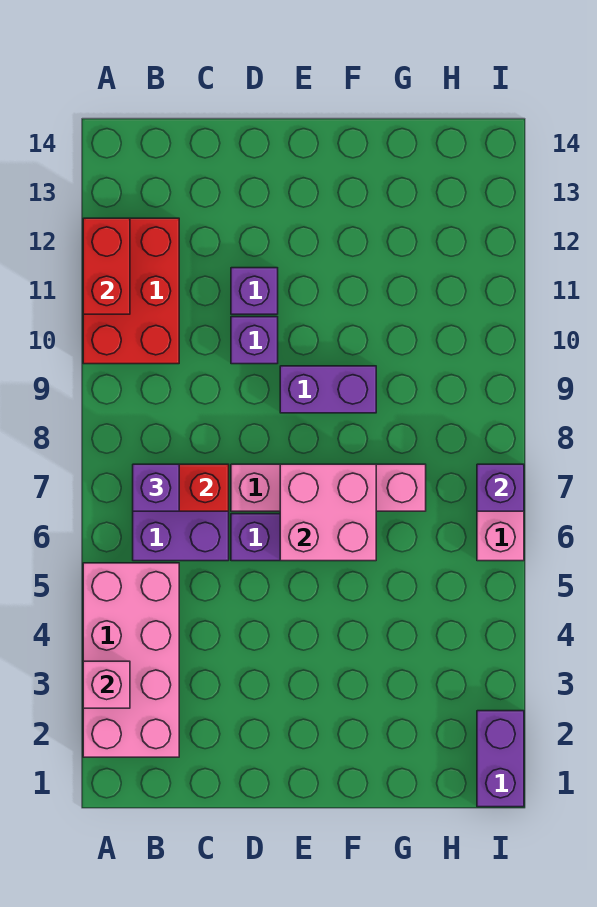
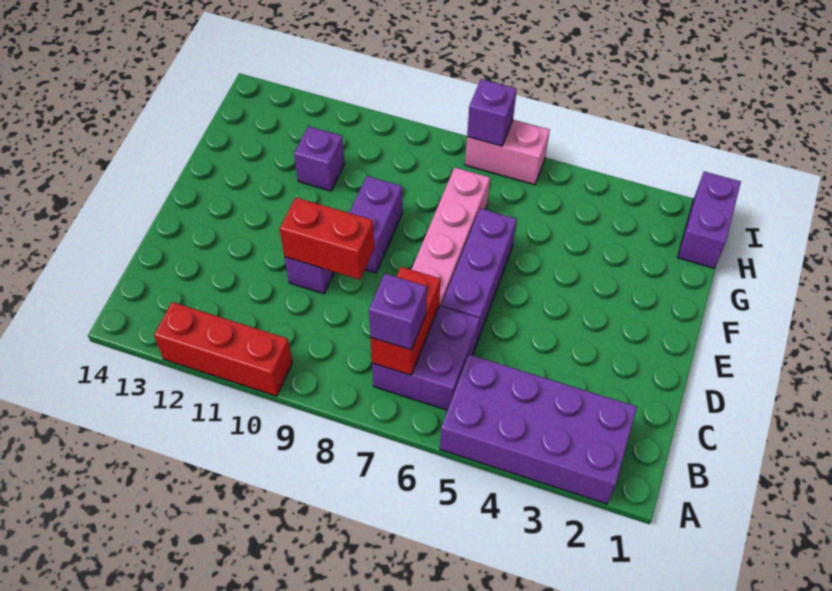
pink 2x4 brick [83,563,179,757] -> purple 2x4 brick [440,355,637,504]
pink 1x1 brick [83,661,130,708] -> none
red 2x3 brick [83,218,179,364] -> red 1x3 brick [154,302,293,396]
red 1x2 brick [83,218,130,314] -> red 1x2 brick moved to [280,197,374,279]
purple 1x1 brick [231,268,278,314] -> purple 1x1 brick moved to [294,126,344,191]
pink 2x2 brick [280,464,376,561] -> none
purple 1x2 brick [477,711,524,807] -> purple 1x2 brick turned to [678,172,741,268]

